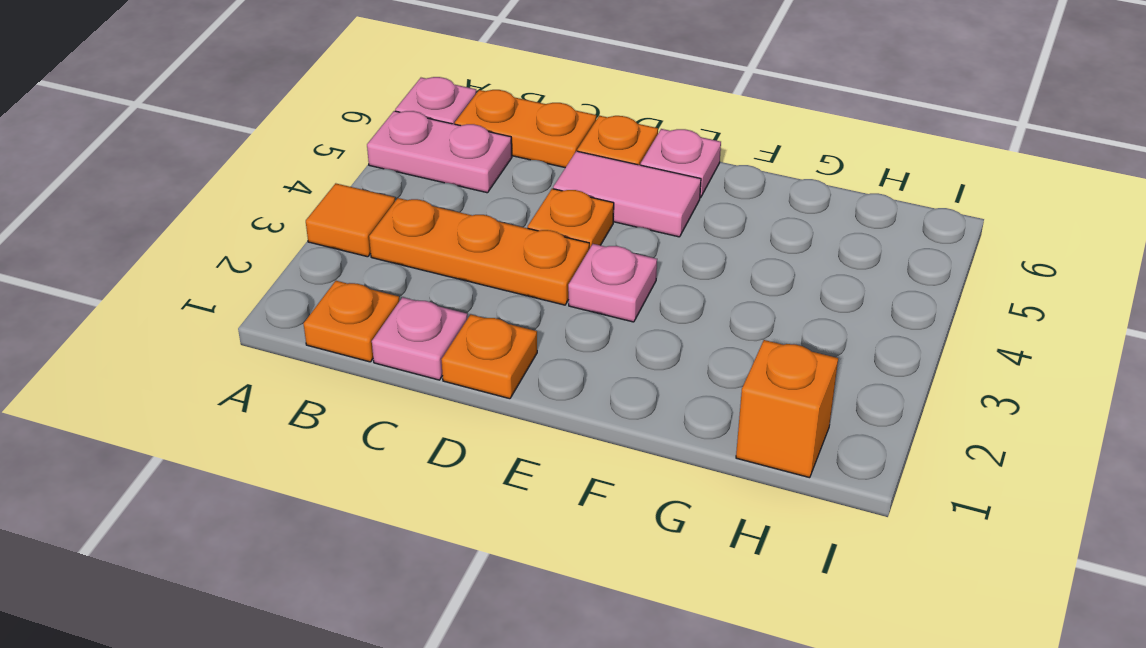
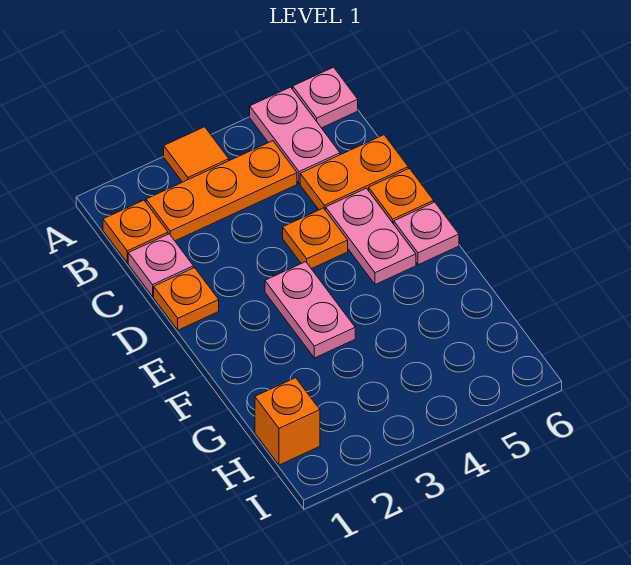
orange 1x3 plate [369,198,589,305] -> orange 1x3 plate turned to [146,141,297,241]
orange 1x2 plate [455,90,596,168] -> orange 1x2 plate turned to [300,135,408,210]
pink 1x2 tile [553,151,701,237] -> pink 1x2 plate [326,188,416,285]
pink 1x1 plate [568,244,657,322] -> pink 1x2 plate [265,262,355,358]

